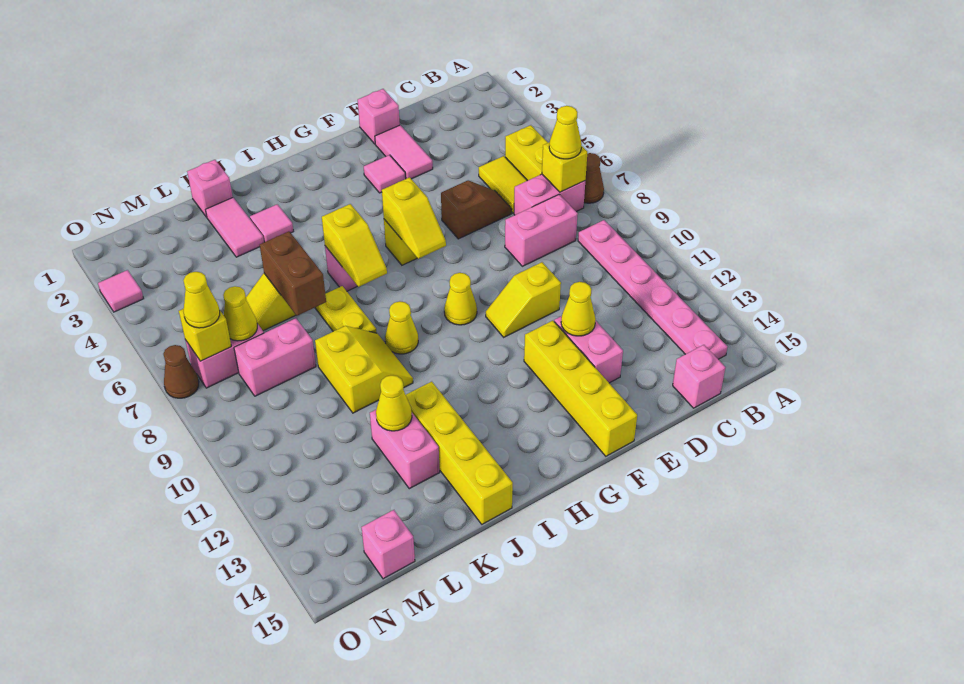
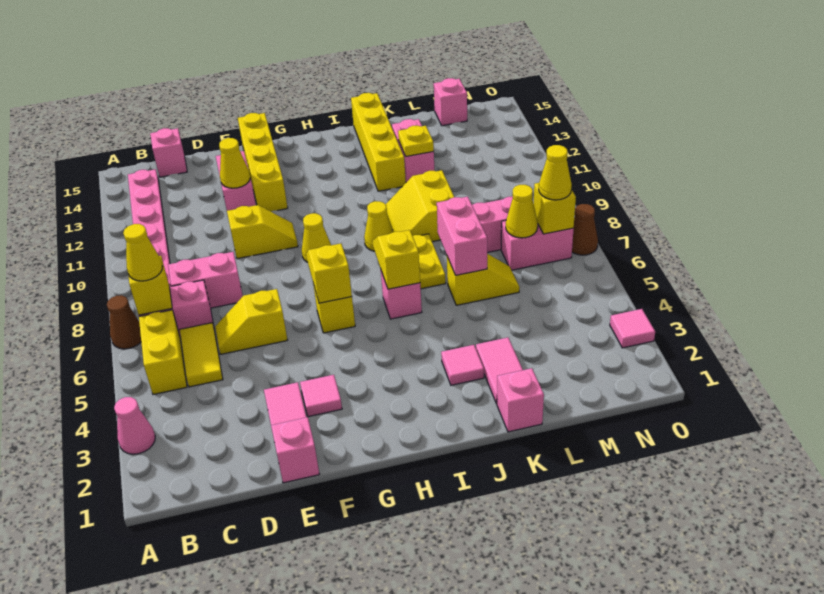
none -> pink 1x1 cone [114,397,155,454]
brown 1x2 slope [441,181,512,239] -> yellow 1x2 slope [215,289,287,354]
brown 1x2 brick [260,231,326,316] -> pink 1x2 brick [437,197,488,275]
yellow 1x1 cone [376,375,412,431] -> yellow 1x1 plate [398,126,434,157]

